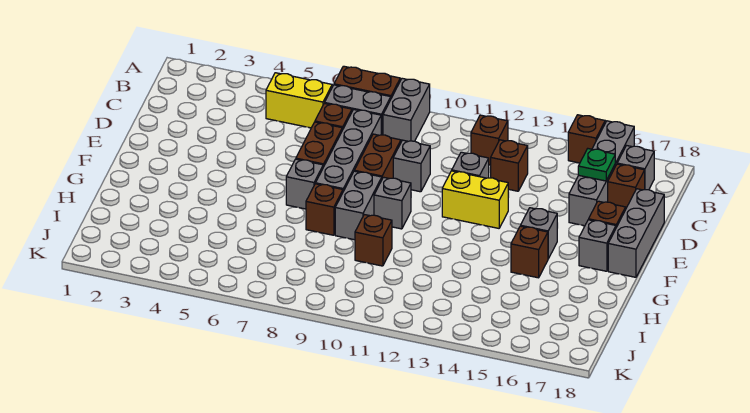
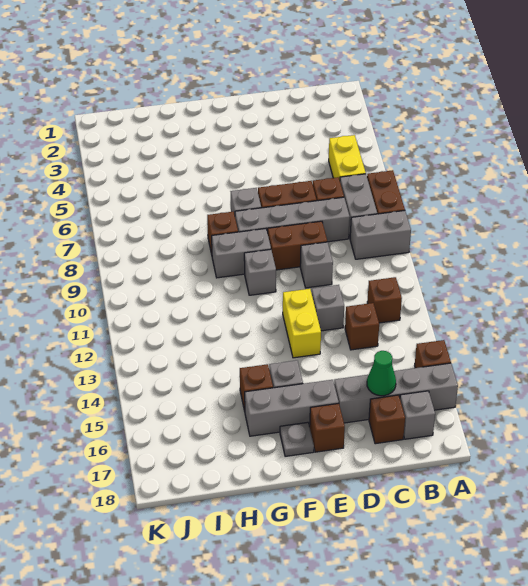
green 1x1 plate [578,149,615,181] -> green 1x1 cone [367,351,396,396]
grey 1x3 brick [608,189,664,277] -> grey 1x3 brick moved to [245,380,339,436]
grey 1x1 brick [579,220,616,271] -> grey 1x1 plate [280,422,314,456]
brown 1x1 brick [355,215,392,266] -> none

